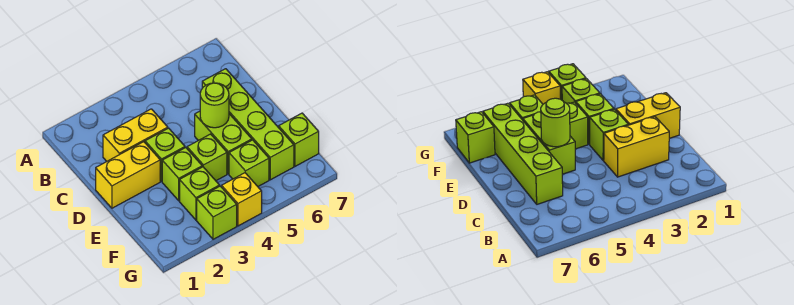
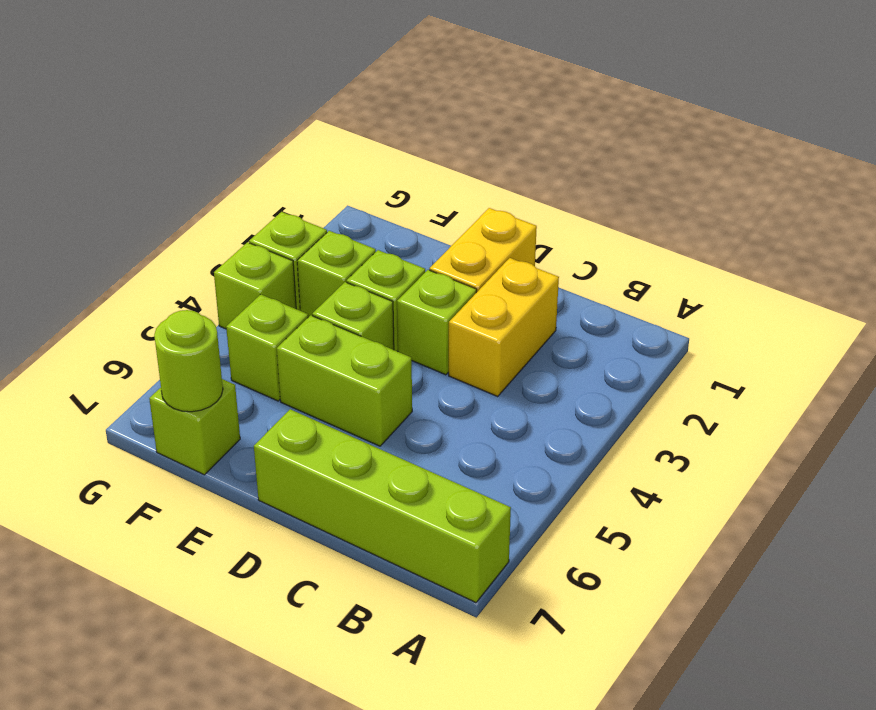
lime 1x4 brick [202,69,294,180] -> lime 1x4 brick moved to [254,409,511,603]
lime 1x1 round brick [200,83,229,128] -> lime 1x1 round brick moved to [154,310,223,412]
yellow 1x1 brick [222,173,262,226] -> lime 1x1 brick [214,242,296,329]

